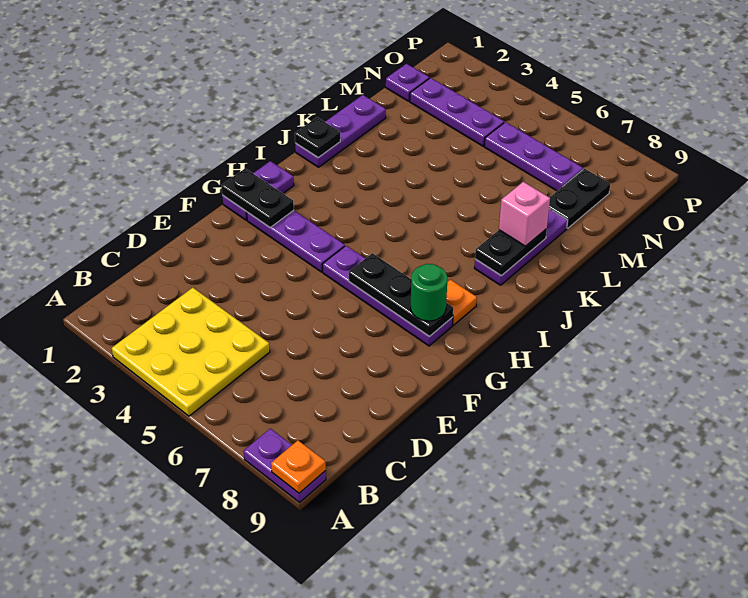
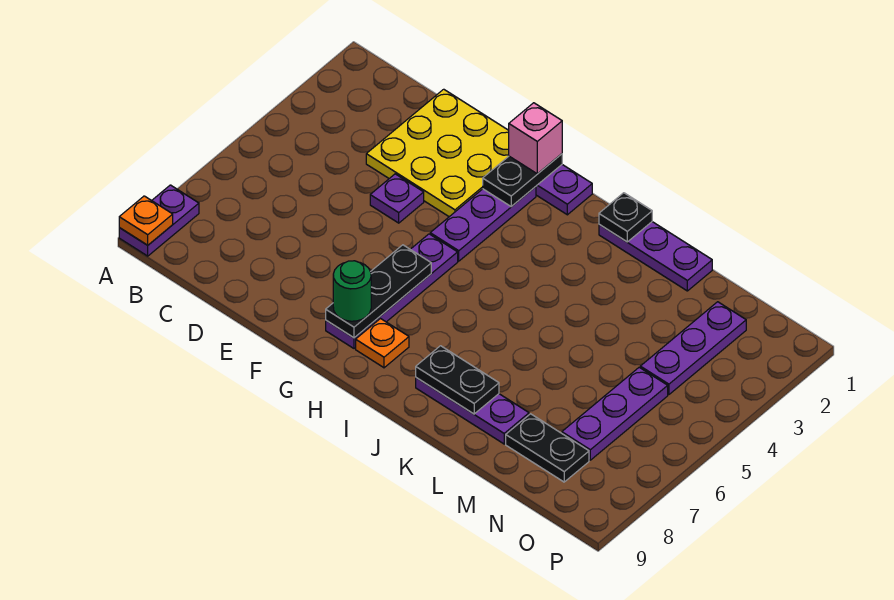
yellow 3x3 plate [112,288,270,416] -> yellow 3x3 plate moved to [366,89,509,217]
pink 1x1 brick [499,182,550,246] -> pink 1x1 brick moved to [509,103,562,174]
purple 1x1 plate [386,64,429,101] -> purple 1x1 plate moved to [370,174,424,223]

